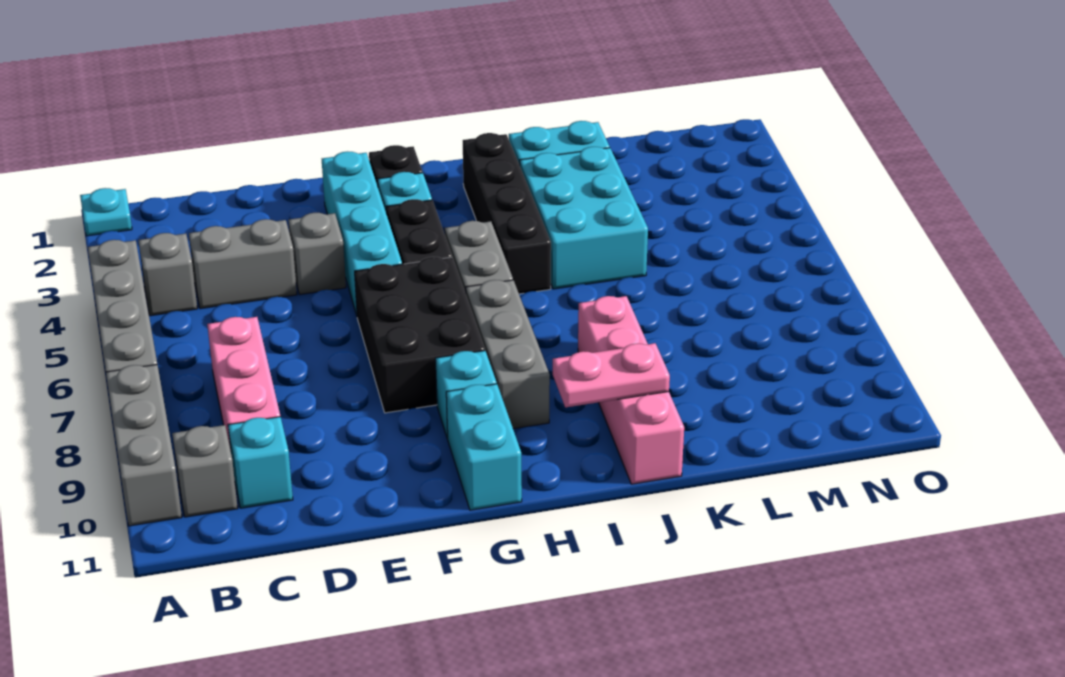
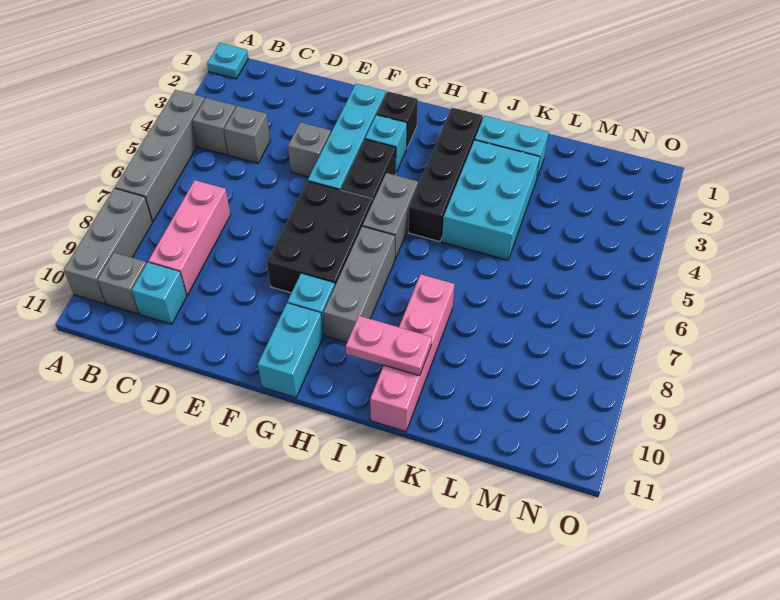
grey 1x2 brick [189,219,297,309] -> grey 1x1 brick [224,106,270,163]

